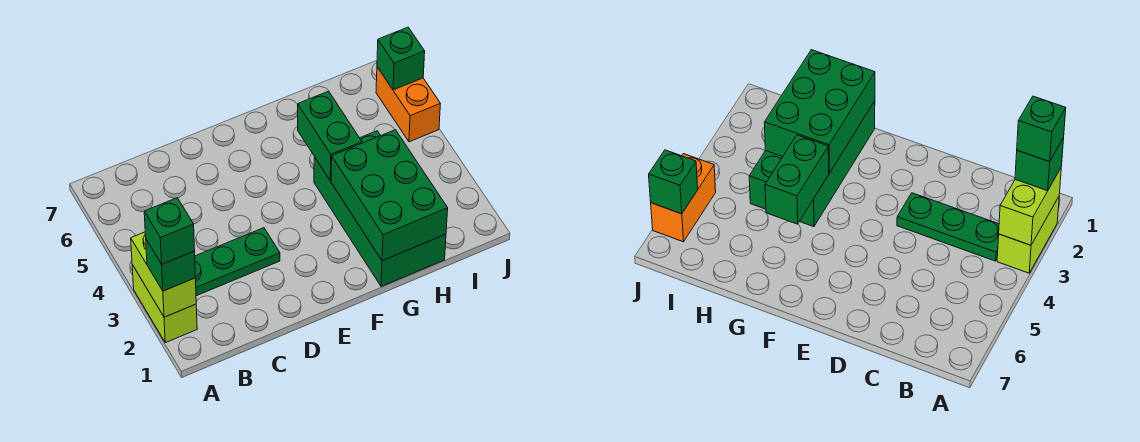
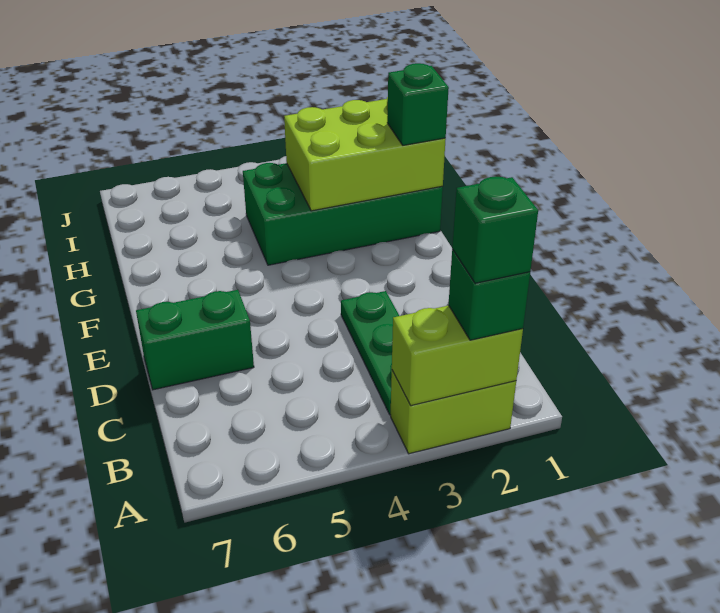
green 2x3 brick [331,130,448,261] -> lime 2x3 brick [284,97,446,211]
green 1x2 brick [298,91,362,181] -> green 1x2 brick moved to [136,290,254,390]
orange 1x2 brick [376,67,440,142] -> none
green 1x1 brick [377,27,425,90] -> green 1x1 brick moved to [387,63,449,145]

